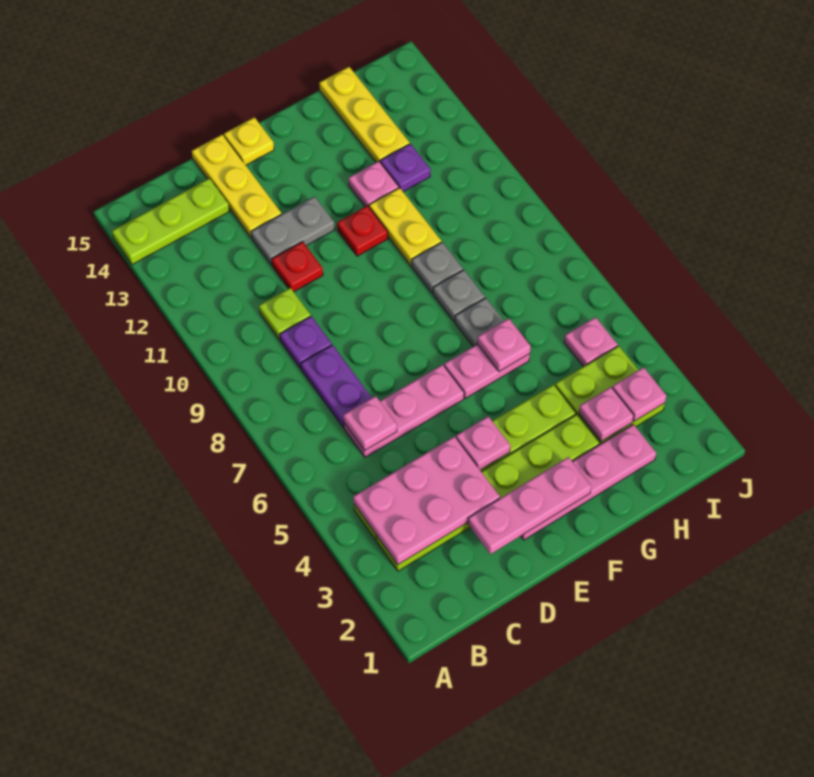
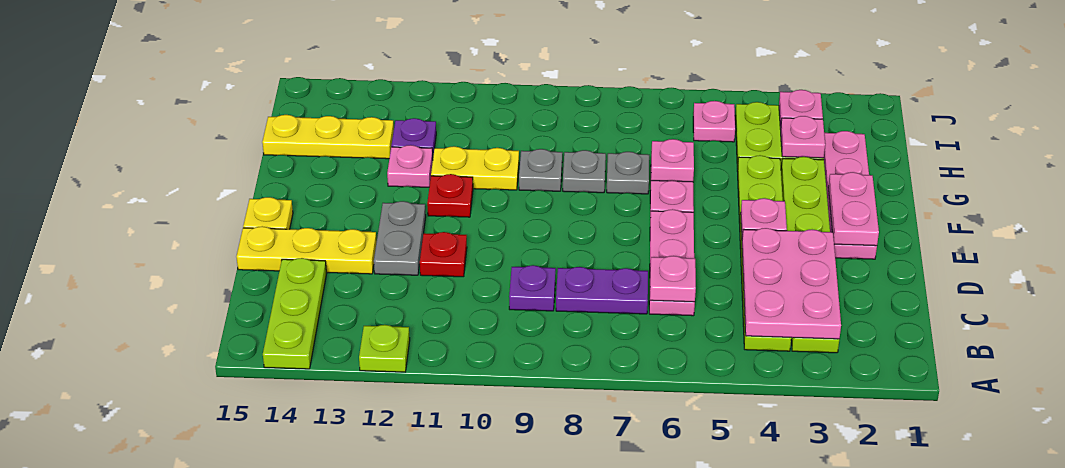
lime 1x1 plate [259,288,311,340] -> lime 1x1 plate moved to [359,325,410,372]
pink 1x3 plate [468,457,591,554] -> pink 1x2 plate [828,172,879,246]

